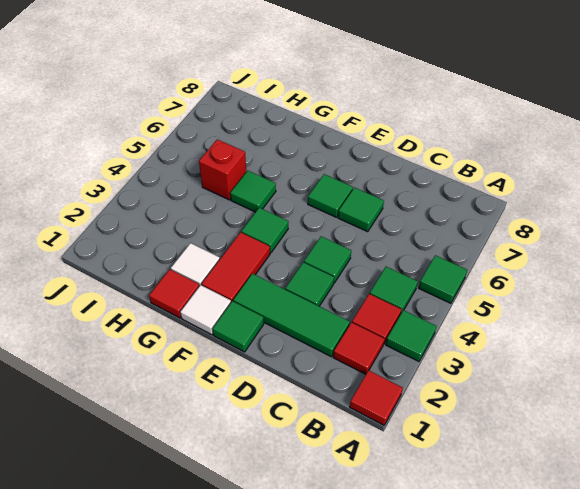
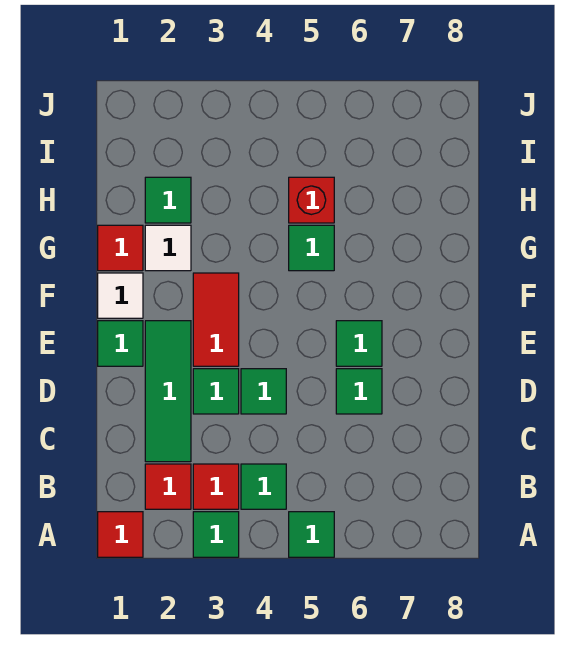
red 1x2 tile [202,232,270,302] -> red 1x2 tile turned to [193,273,239,366]
green 1x1 tile [241,208,288,253] -> green 1x1 tile moved to [145,177,191,223]

